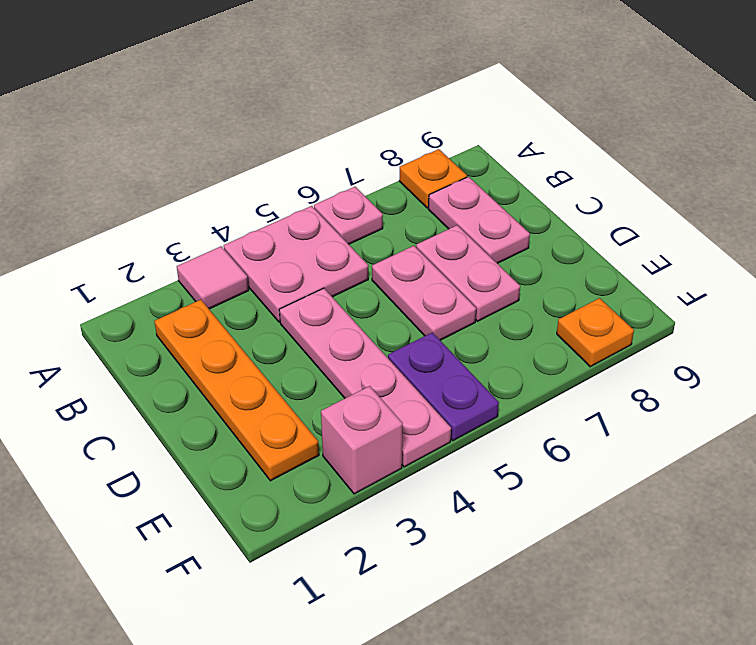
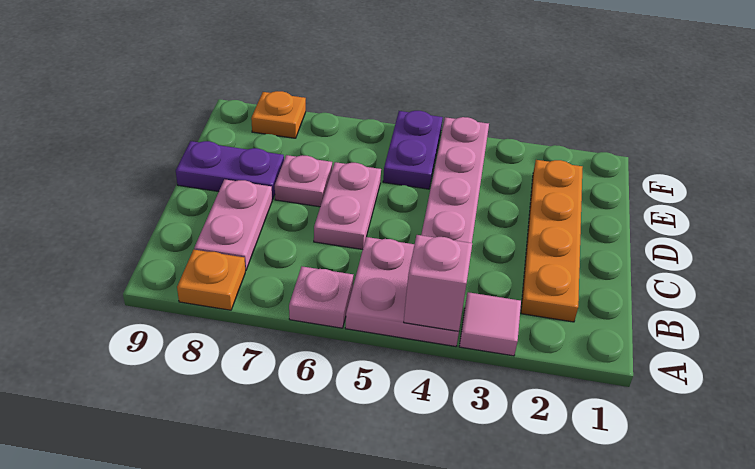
pink 1x2 plate [416,225,520,321] -> pink 1x1 plate [275,155,332,207]
none -> purple 1x2 plate [176,141,284,200]
pink 1x1 brick [321,386,403,494] -> pink 1x1 brick moved to [404,235,472,331]

